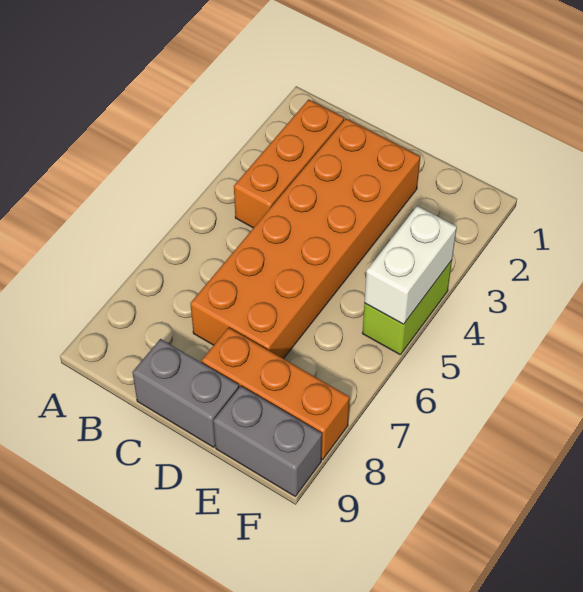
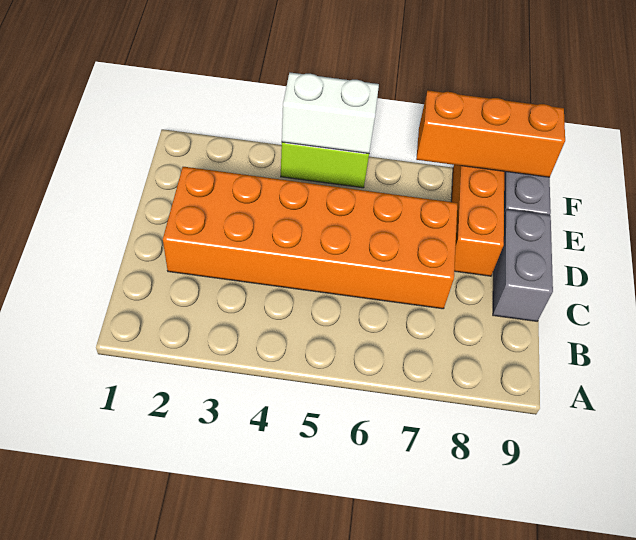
orange 1x3 brick [234,99,344,228] -> orange 1x3 brick moved to [416,90,565,177]

